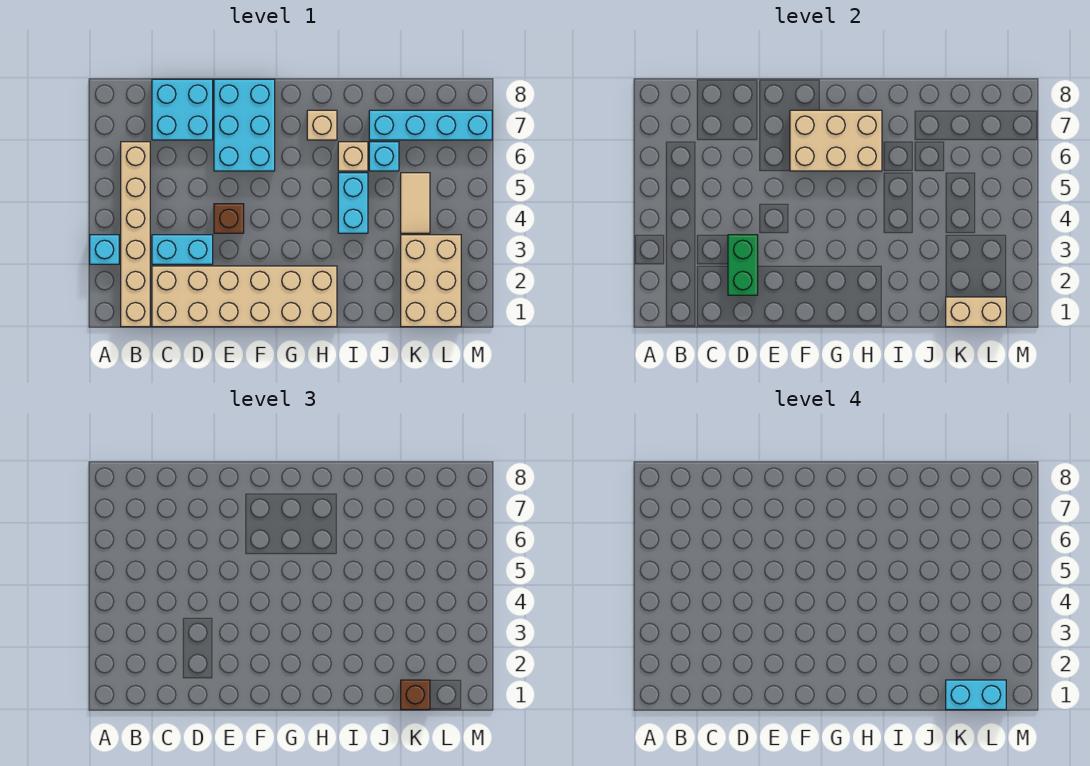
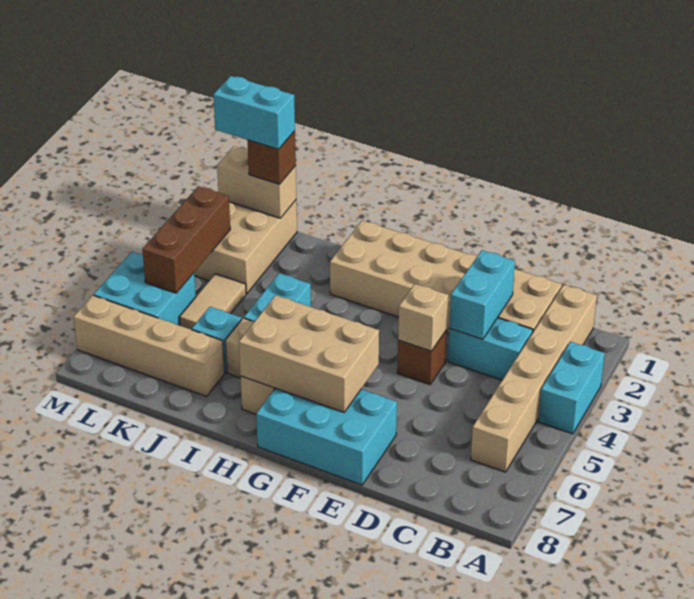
cyan 1x1 brick [90,235,119,264] -> cyan 1x2 brick [538,342,605,434]
cyan 2x2 brick [152,79,213,140] -> cyan 2x2 brick moved to [94,252,196,326]
green 1x2 brick [728,235,758,295] -> cyan 1x2 brick [449,250,515,339]
none -> tan 1x1 brick [398,284,448,351]
cyan 2x3 brick [214,79,275,171] -> cyan 2x3 brick turned to [256,388,397,485]
cyan 1x4 brick [369,110,492,140] -> tan 1x4 brick [73,295,225,396]
none -> brown 1x3 brick [142,186,230,293]

